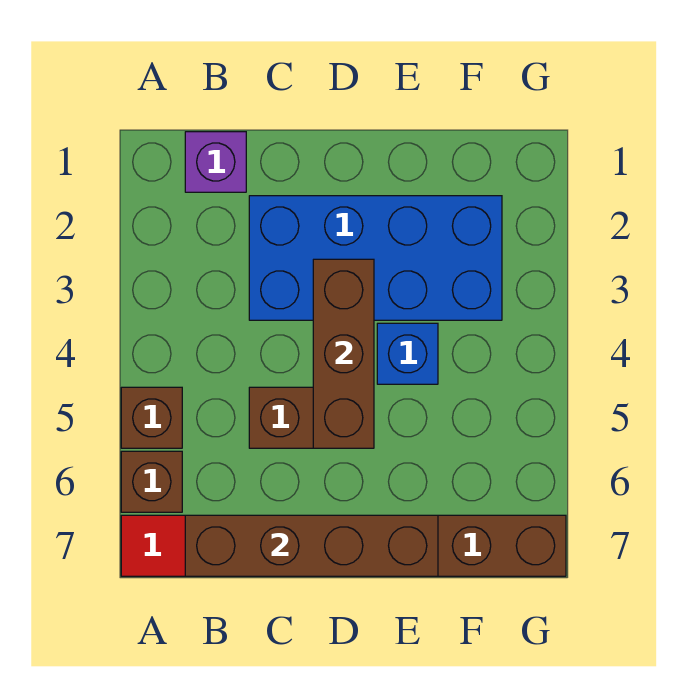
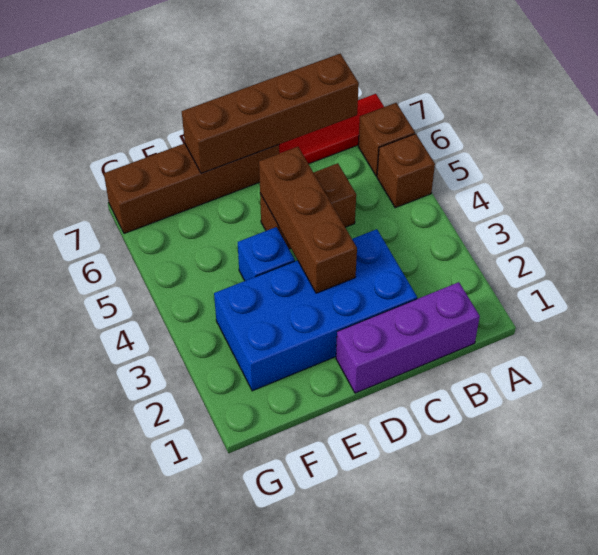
purple 1x1 brick [185,132,246,192] -> purple 1x3 brick [336,282,480,393]

